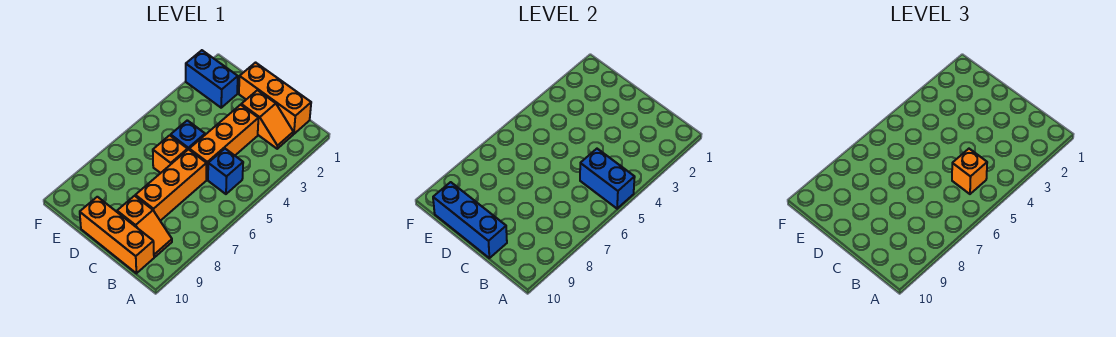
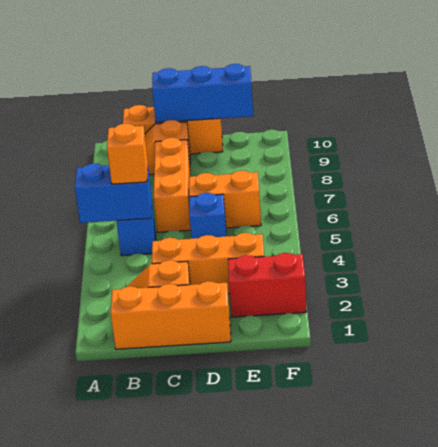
orange 1x3 brick [189,105,258,180] -> orange 1x3 brick turned to [152,233,264,294]
orange 1x1 brick [153,135,188,173] -> orange 1x2 brick [189,171,261,228]
blue 1x2 brick [186,50,238,108] -> red 1x2 brick [228,253,306,317]

